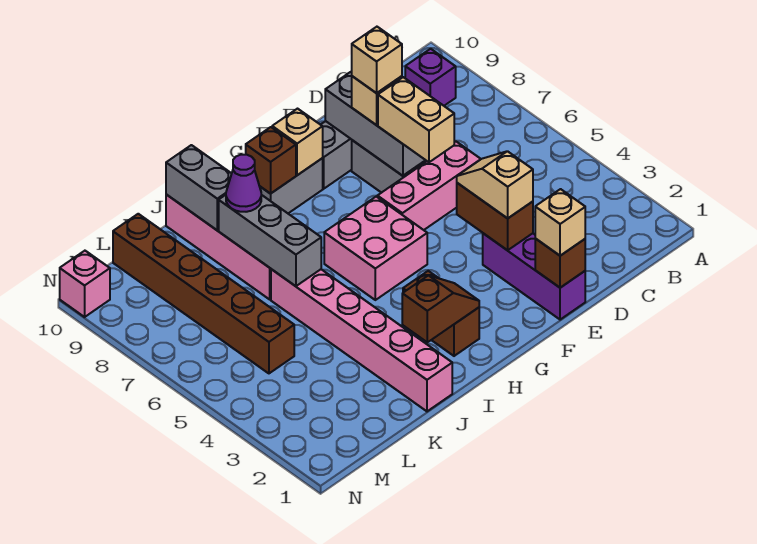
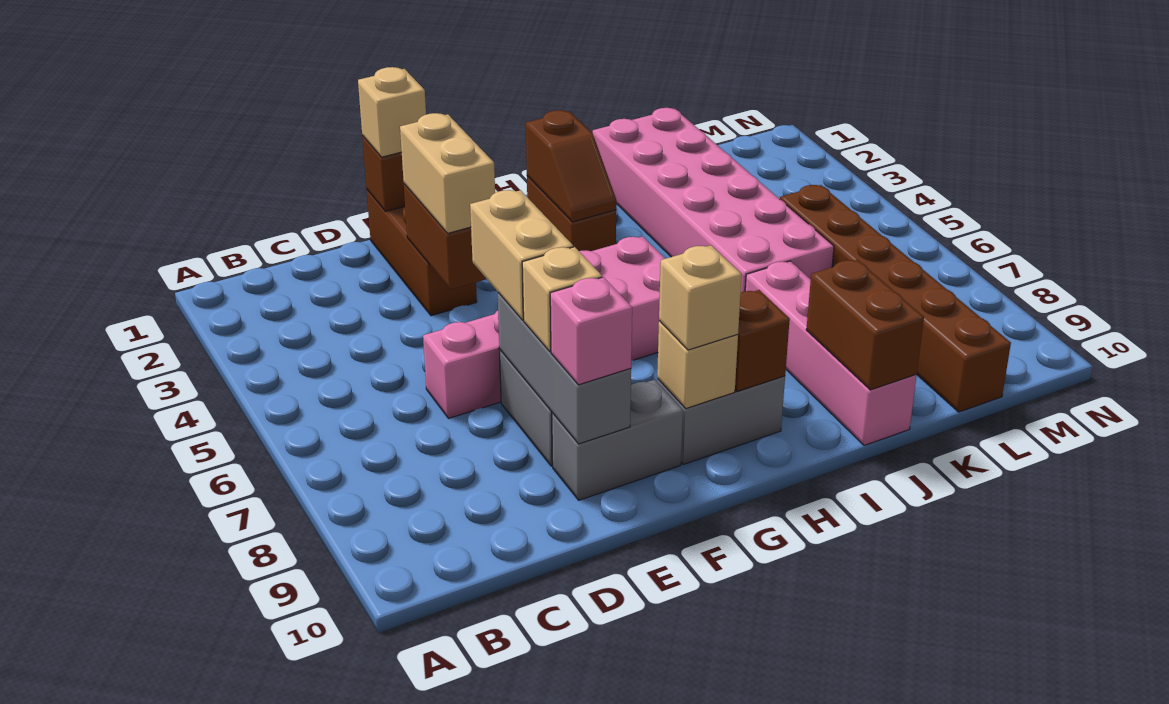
purple 1x1 brick [405,49,456,106] -> none
purple 1x3 brick [483,233,585,320] -> brown 1x3 brick [367,190,477,316]
tan 1x2 slope [457,151,533,218] -> tan 1x2 brick [400,113,495,233]
tan 1x1 brick [352,27,402,93] -> tan 1x1 brick moved to [659,245,742,350]
brown 1x2 slope [402,275,479,342] -> brown 1x2 slope turned to [526,110,616,222]
pink 1x6 brick [271,269,452,411] -> pink 2x6 brick [593,108,834,292]
grey 1x3 brick [219,195,321,286] -> none
purple 1x1 cone [226,155,261,212] -> none
grey 1x2 brick [166,145,232,230] -> brown 1x2 brick [806,260,924,390]
pink 1x1 brick [60,251,110,317] -> pink 1x1 brick moved to [550,277,632,385]

